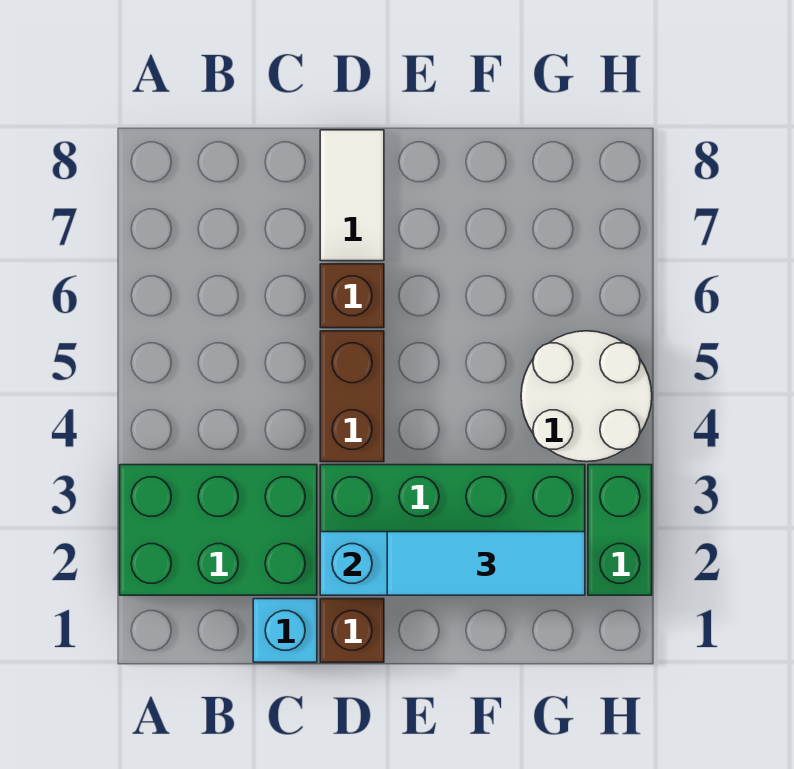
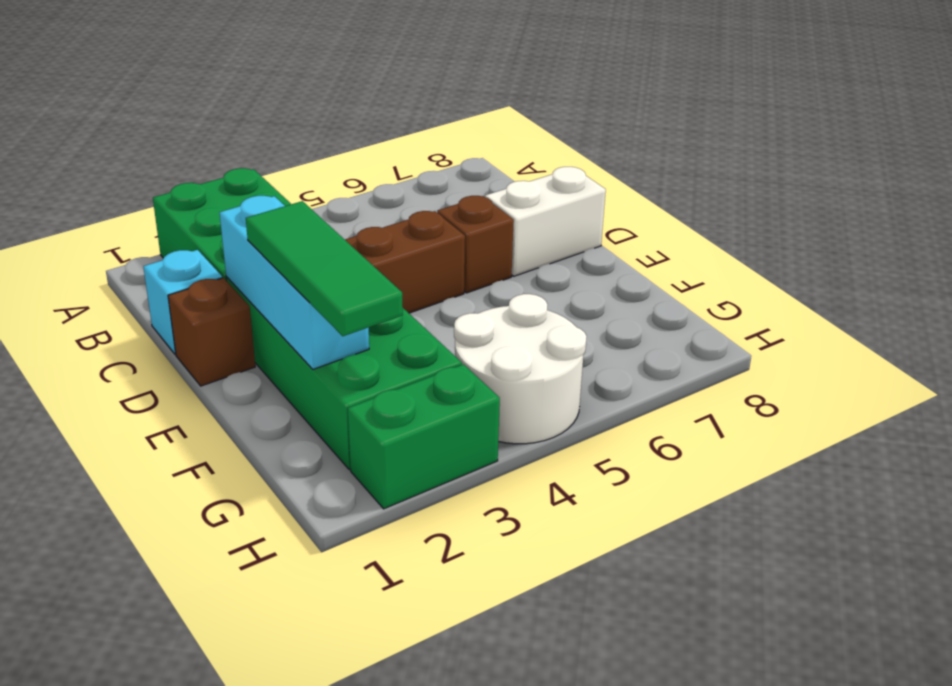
white 1x2 tile [320,130,384,261] -> white 1x2 brick [485,167,606,276]
cyan 1x3 tile [387,532,585,595] -> green 1x3 tile [246,201,403,336]

